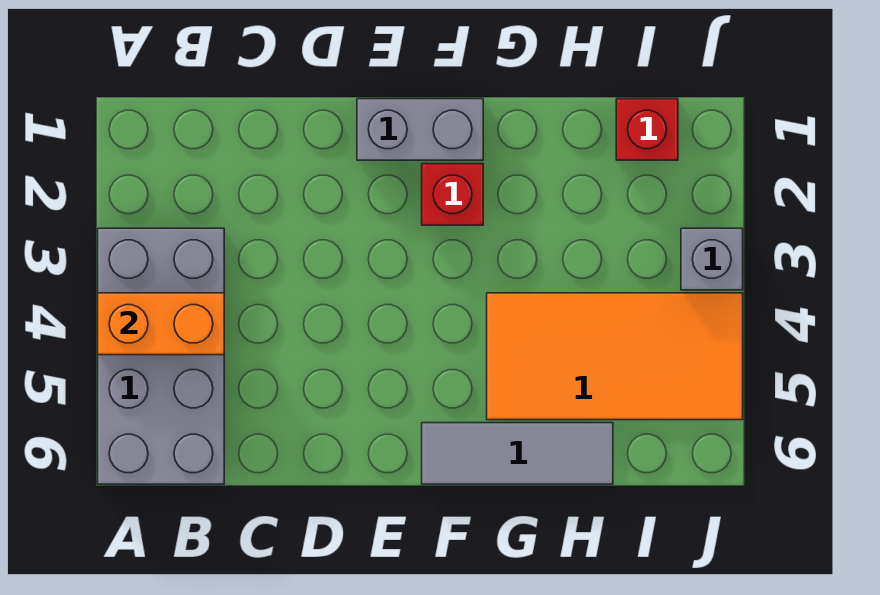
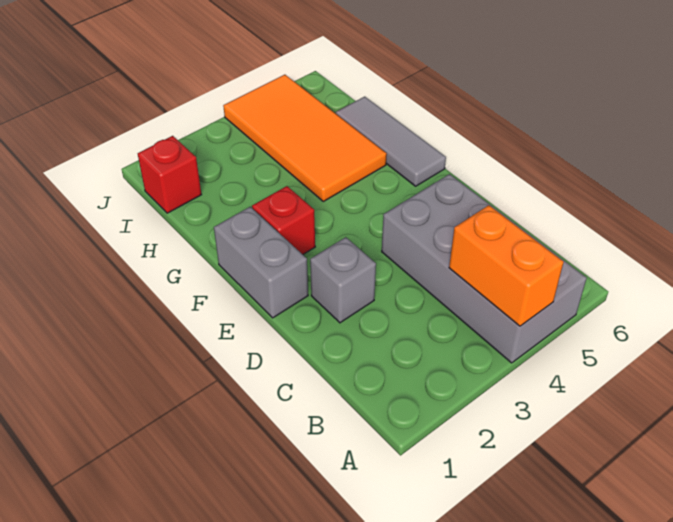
grey 2x4 brick [98,228,224,484] -> grey 2x4 brick turned to [382,174,587,363]
grey 1x1 brick [681,228,743,290] -> grey 1x1 brick moved to [310,237,376,323]

